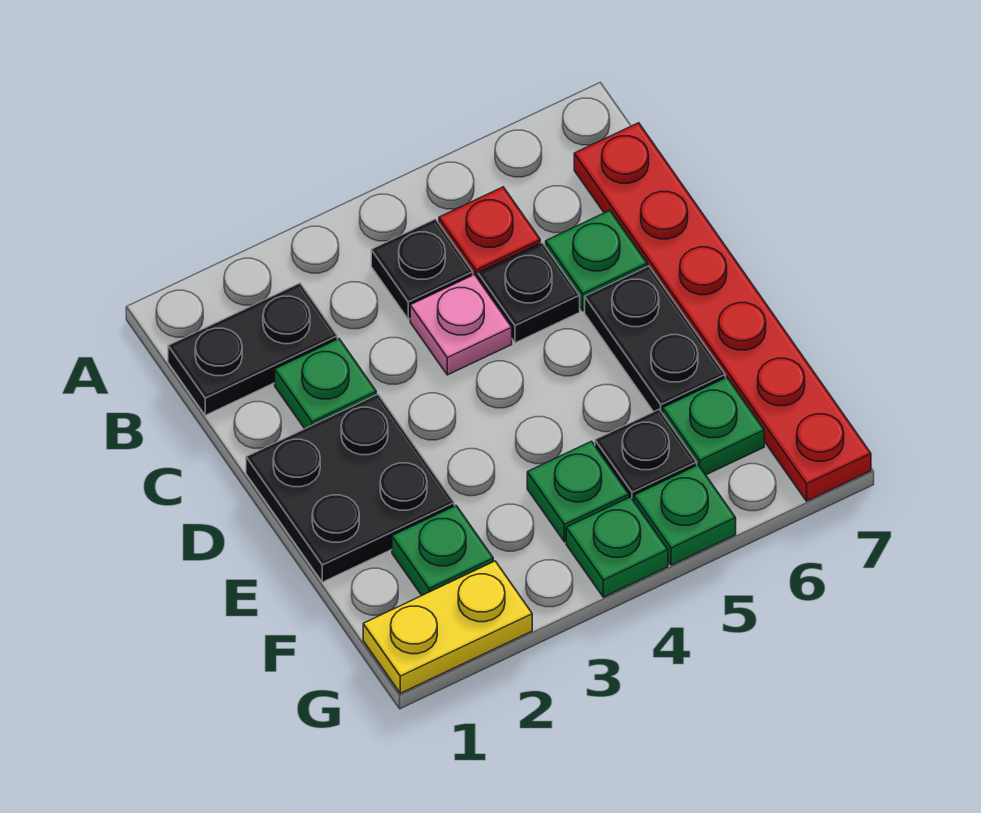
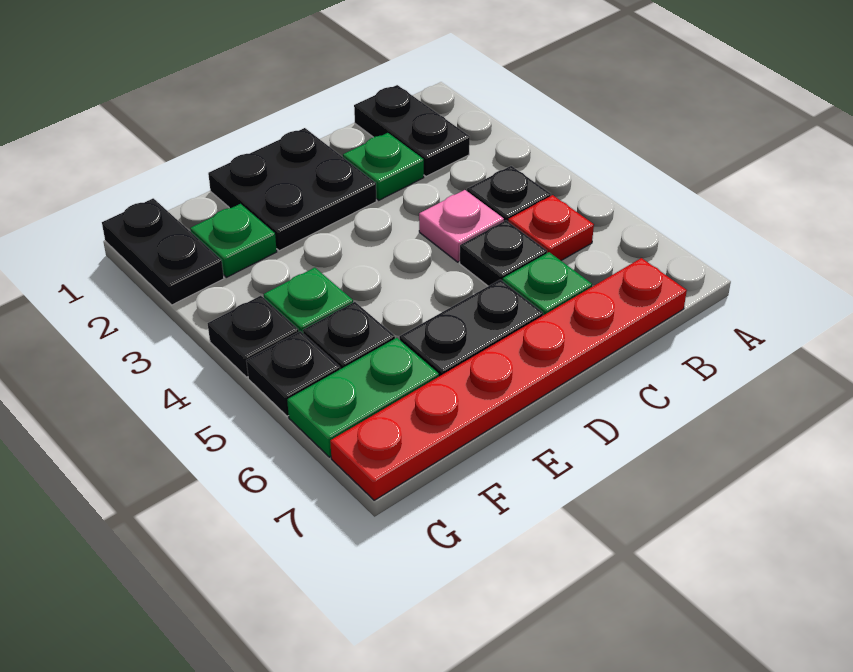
green 1x1 plate [663,377,764,475] -> green 1x2 plate [287,338,439,457]
yellow 1x2 plate [363,561,532,693] -> black 1x2 plate [102,198,224,305]
green 1x1 plate [566,497,668,597] -> black 1x1 plate [208,296,299,377]
green 1x1 plate [634,465,736,565] -> black 1x1 plate [246,331,340,416]

